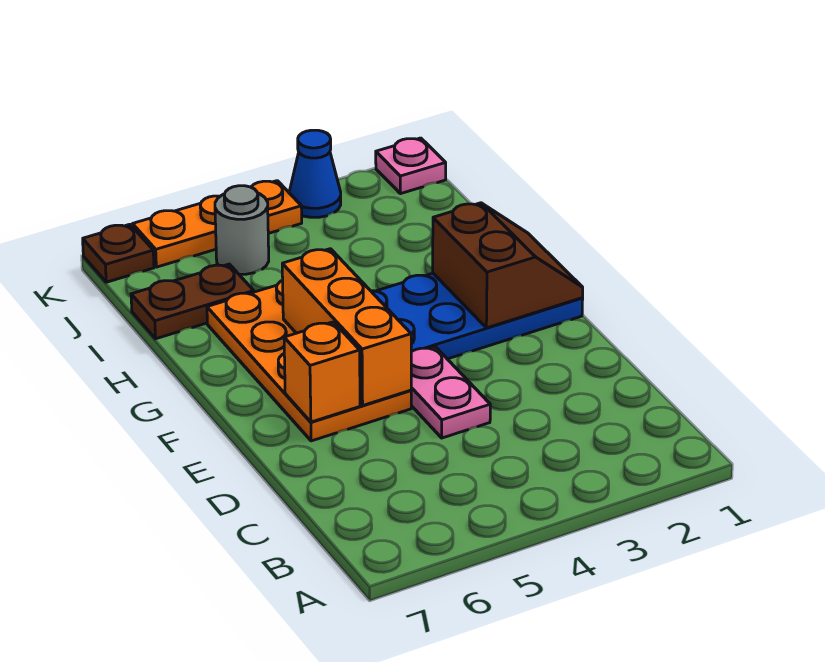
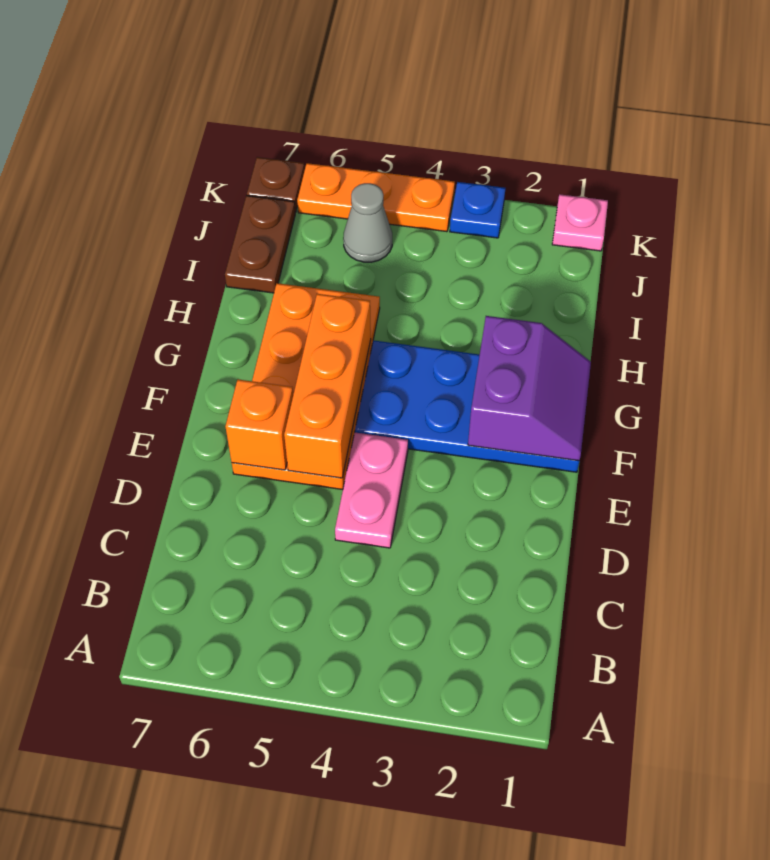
brown 2x2 slope [433,203,583,328] -> purple 2x2 slope [468,316,591,461]
brown 1x2 plate [131,264,254,339] -> brown 1x2 plate turned to [225,196,295,293]
grey 1x1 round brick [215,186,269,274] -> grey 1x1 cone [343,183,392,262]
blue 1x1 cone [289,130,341,217] -> blue 1x1 plate [450,182,505,238]

